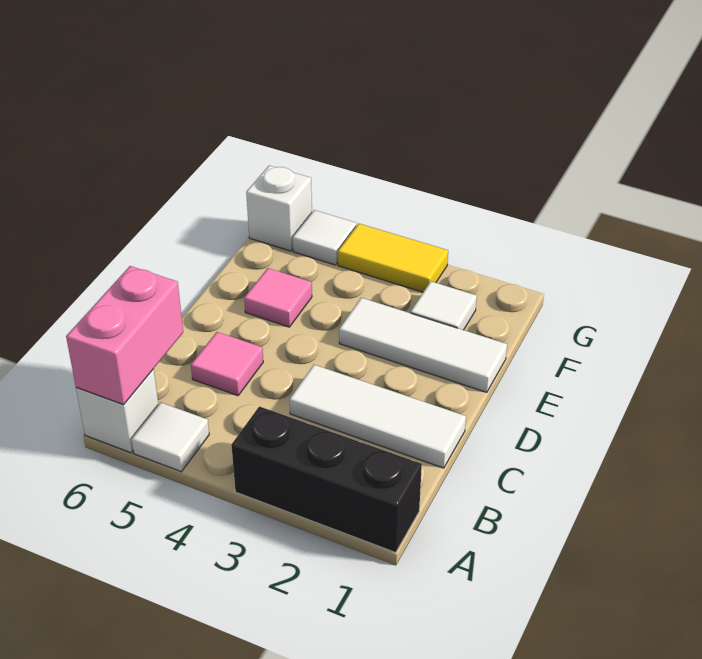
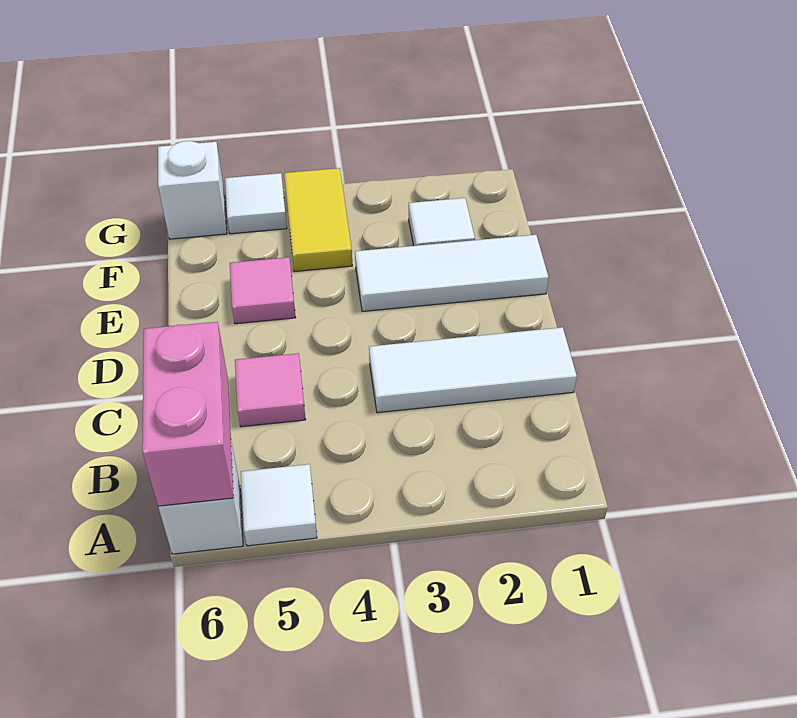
black 1x3 brick [231,406,422,553] -> none
yellow 1x2 tile [338,224,448,292] -> yellow 1x2 tile turned to [284,168,352,272]

